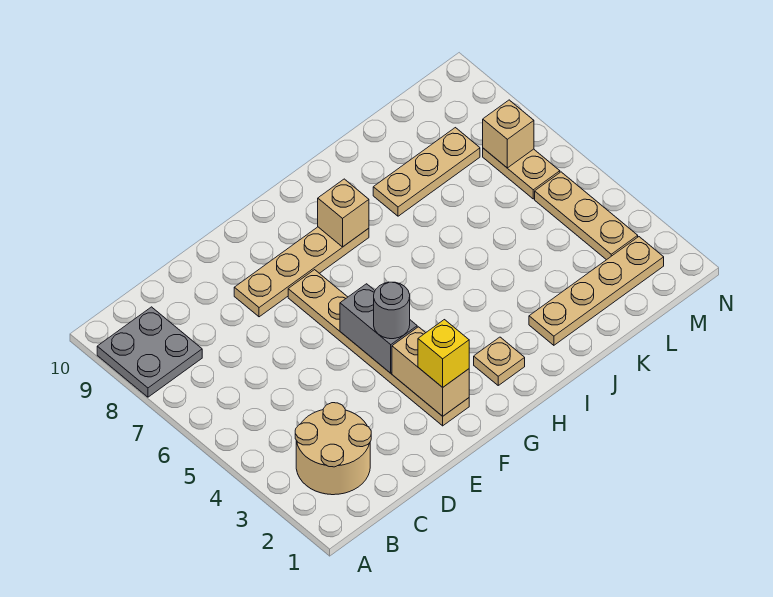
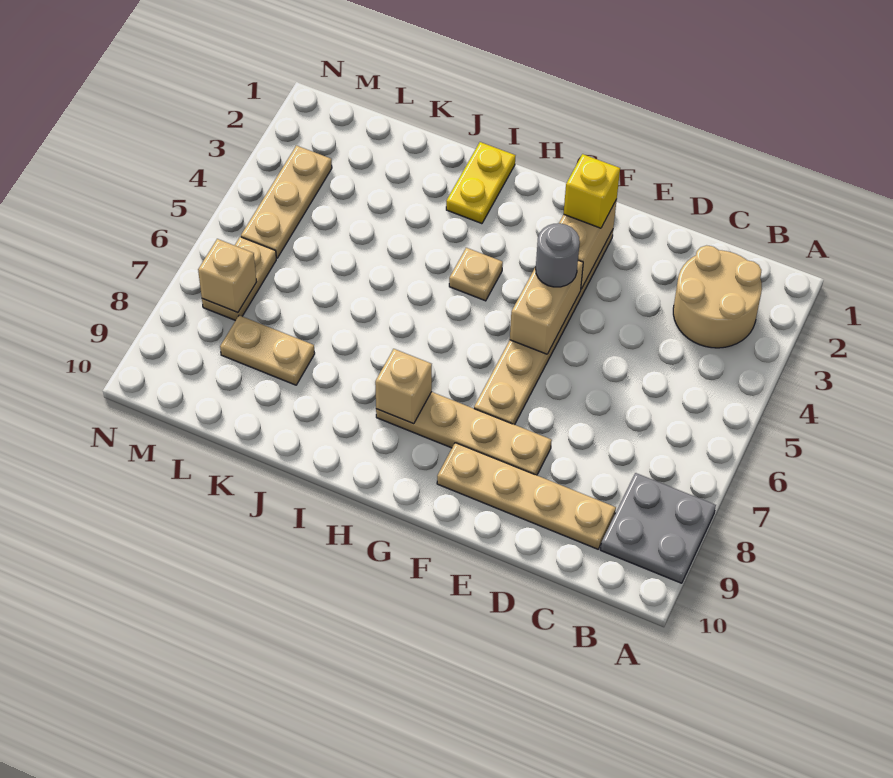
grey 1x2 brick [340,284,417,373] -> tan 1x2 brick [510,260,583,354]
tan 1x1 plate [474,337,525,385] -> tan 1x1 plate moved to [449,248,503,301]
none -> yellow 1x2 plate [446,142,515,224]
tan 1x4 plate [529,237,664,345] -> tan 1x4 plate moved to [437,443,616,549]
tan 1x3 plate [373,128,480,216] -> tan 1x2 plate [220,315,315,385]

